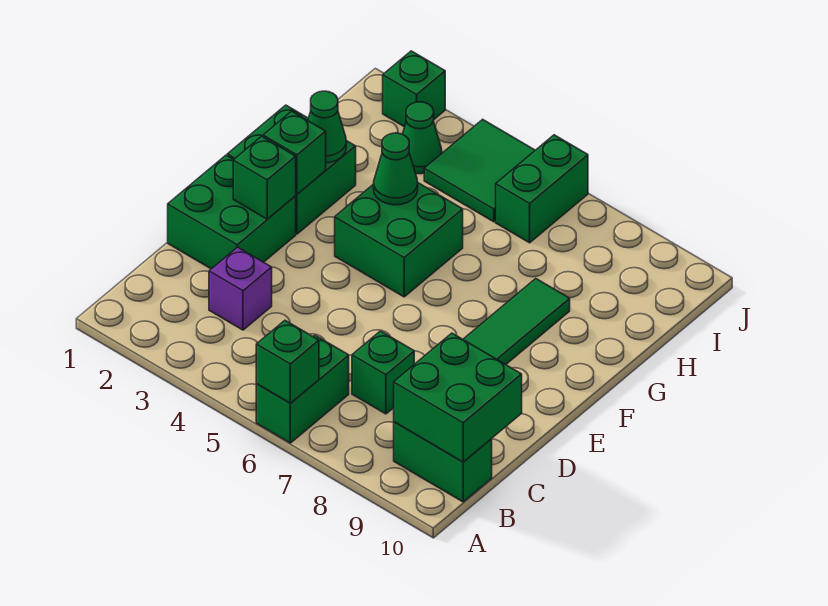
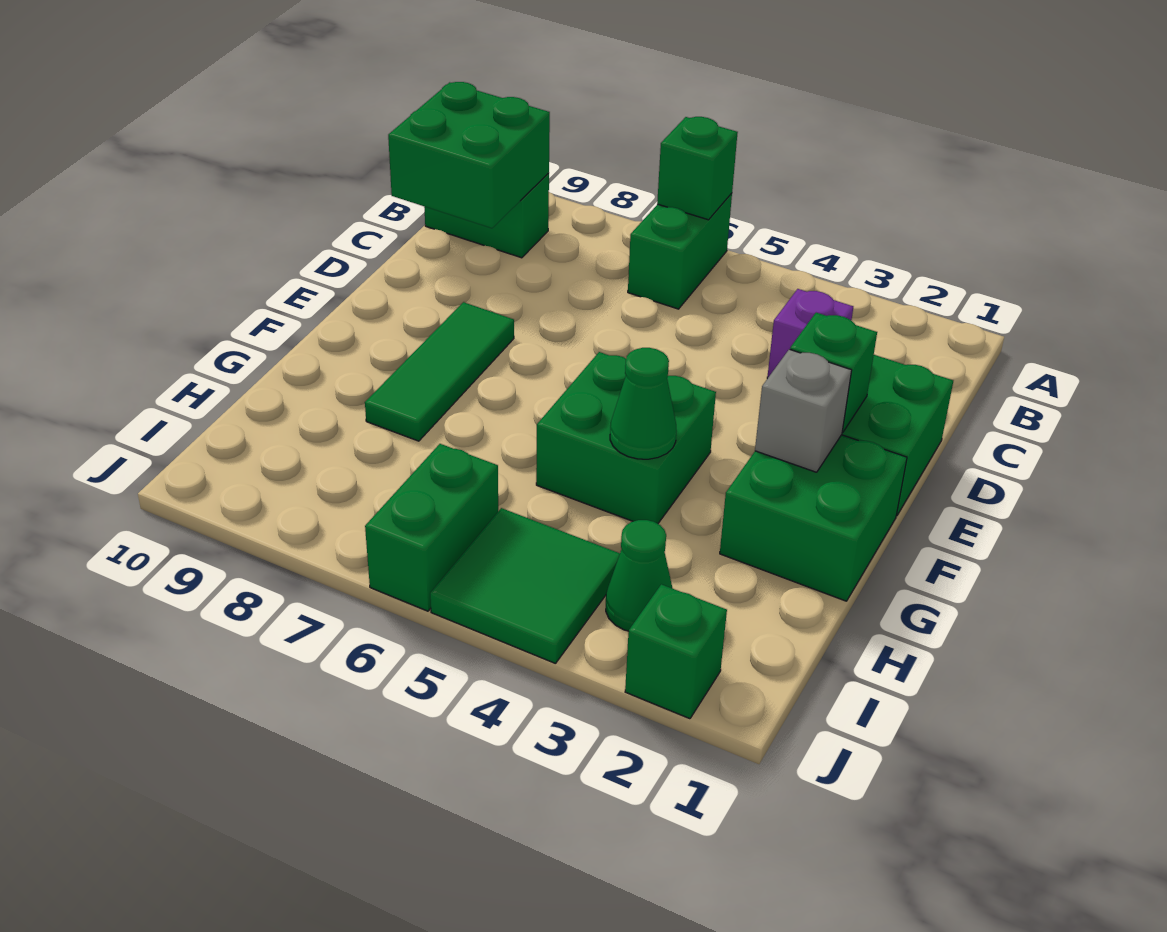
green 1x1 brick [352,331,414,414] -> none
green 1x1 brick [263,111,326,194] -> grey 1x1 brick [755,349,852,472]
green 1x1 cone [308,91,346,163] -> none

